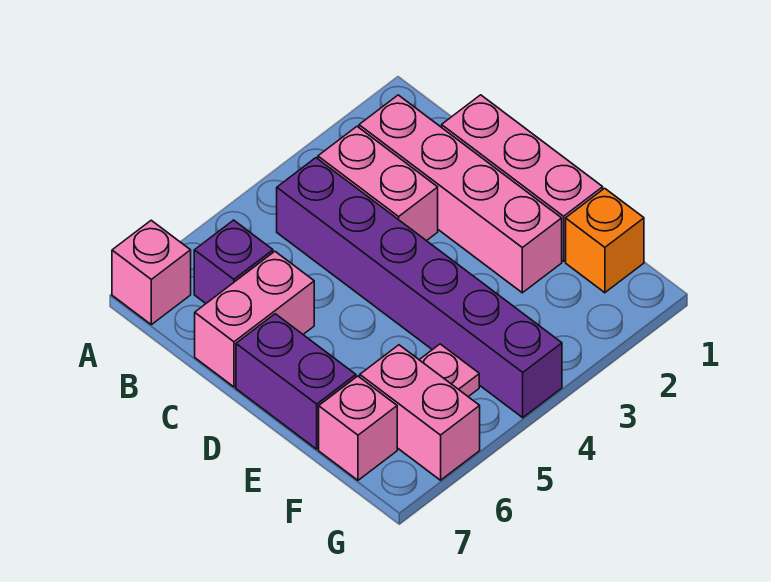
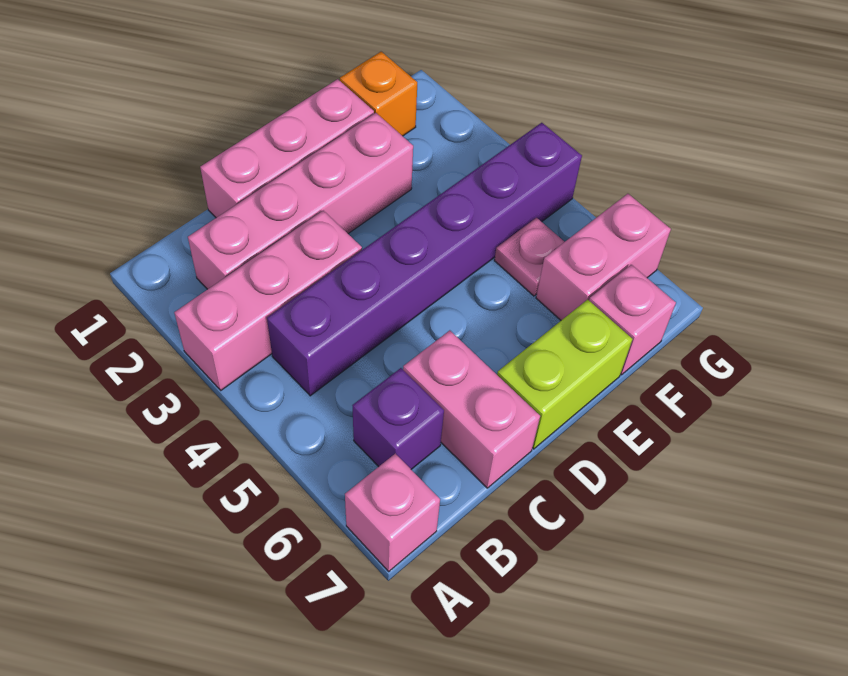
pink 1x2 brick [318,126,438,241] -> pink 1x3 brick [174,211,362,390]
purple 1x2 brick [236,314,356,449] -> lime 1x2 brick [497,300,632,449]

